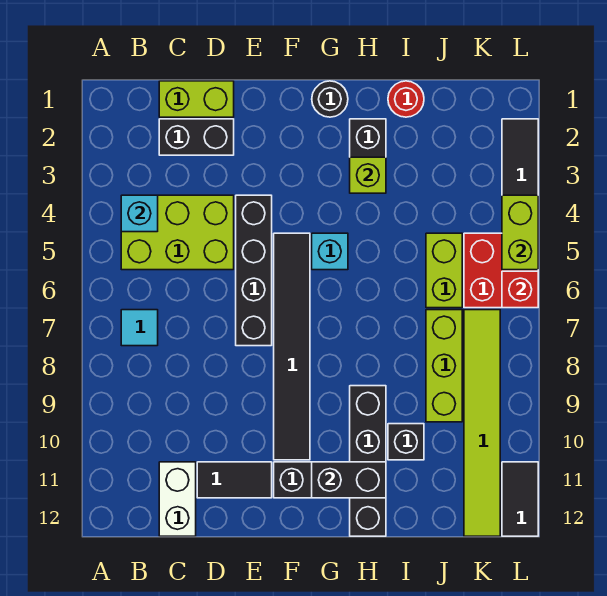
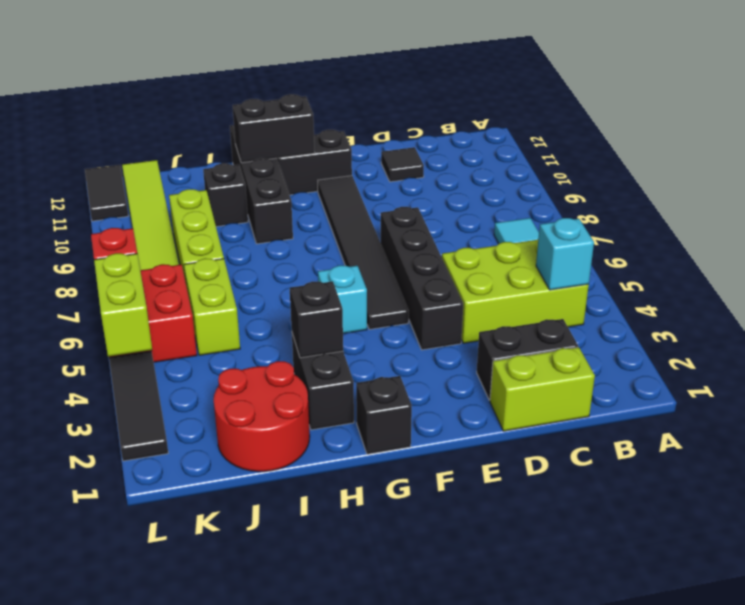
white 1x2 brick [159,462,196,536] -> none
black 1x2 tile [197,462,272,498] -> black 1x1 tile [381,147,424,182]
black 1x1 round brick [312,81,348,117] -> black 1x1 brick [356,376,412,454]
lime 1x1 brick [350,157,386,193] -> black 1x1 brick [290,281,343,358]
red 1x1 round brick [388,81,424,117] -> red 2x2 round brick [214,361,310,472]

